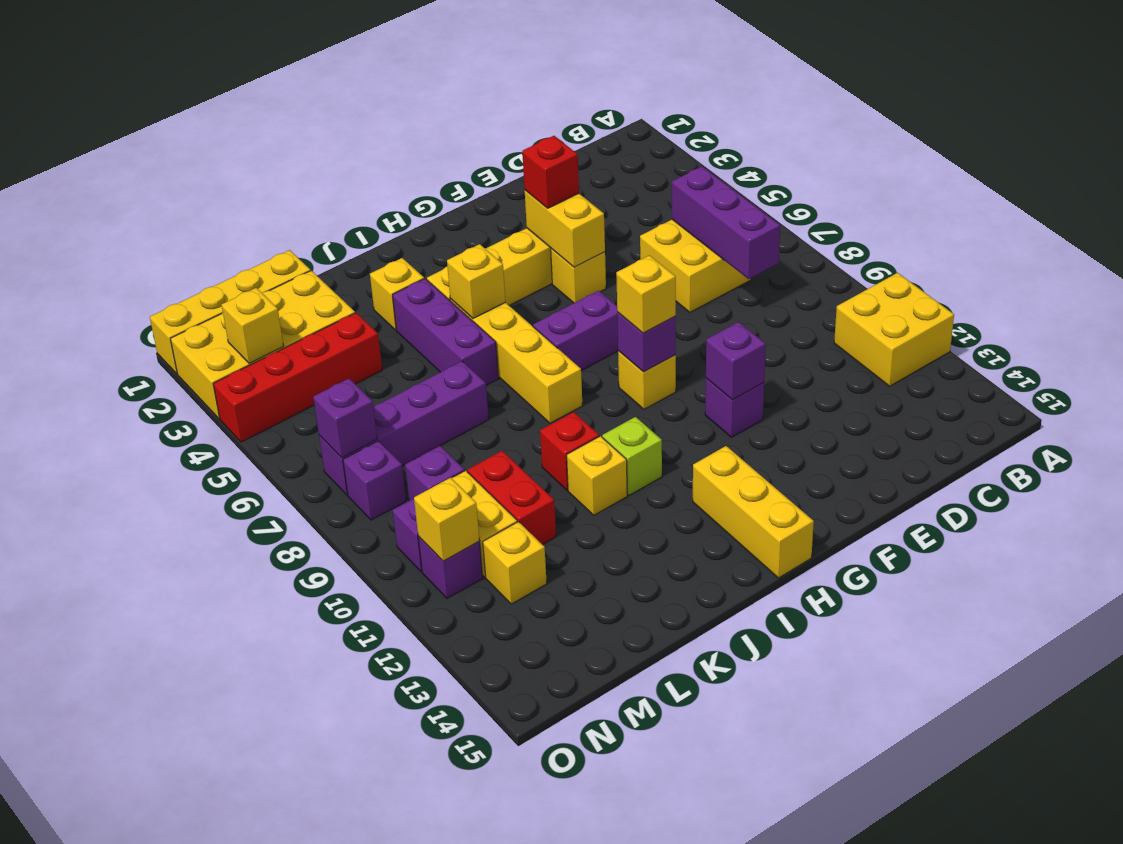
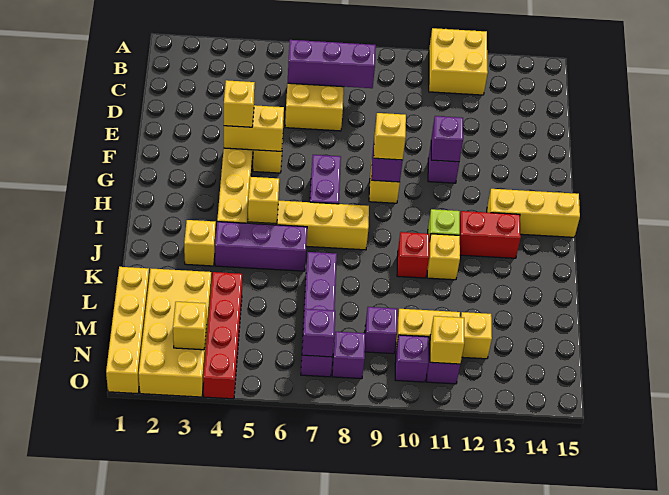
red 1x1 brick [522,136,579,208] -> yellow 1x1 brick [224,80,255,127]
red 1x2 brick [467,451,556,545] -> red 1x2 brick moved to [460,211,521,258]

